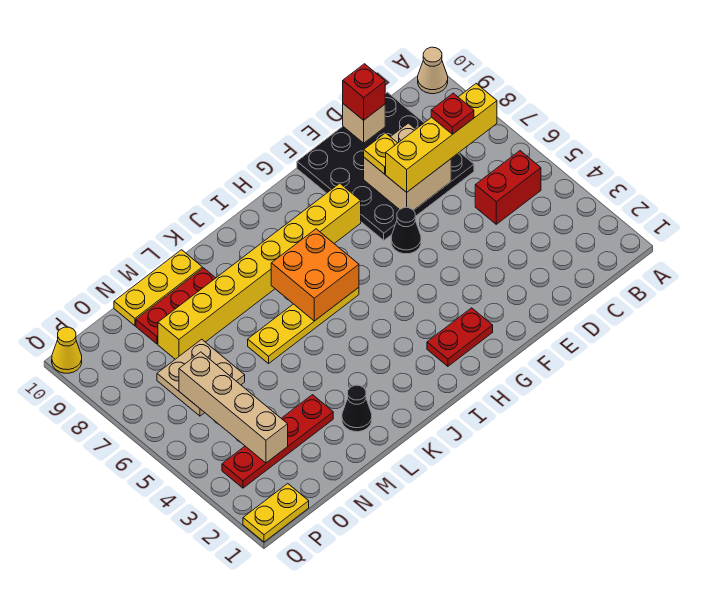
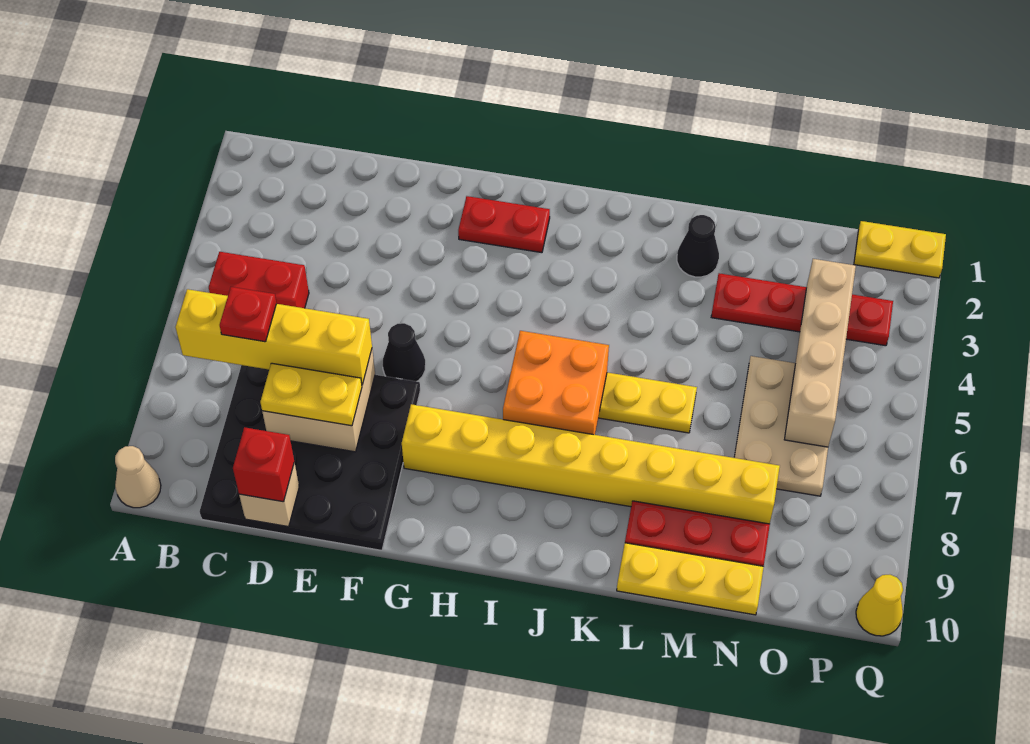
yellow 1x1 plate [364,133,397,174] -> yellow 1x2 plate [260,363,362,426]
tan 2x2 plate [157,339,245,416] -> tan 2x3 plate [734,356,828,496]

